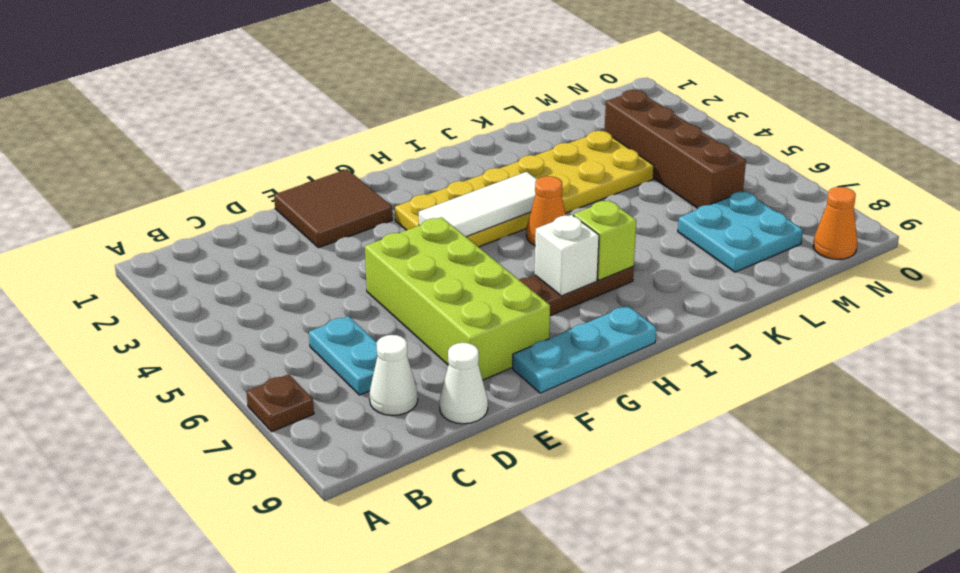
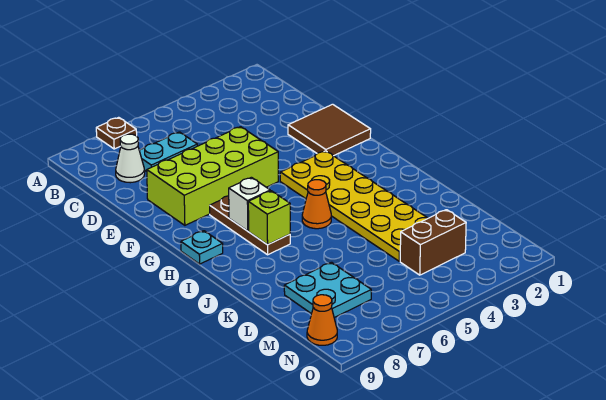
white 1x1 cone [439,343,488,424] -> none
cyan 1x3 plate [513,306,656,393] -> cyan 1x1 plate [181,231,223,264]
white 1x3 tile [419,172,537,237] -> none
brown 1x4 brick [605,90,746,208] -> brown 1x2 brick [400,210,466,275]

